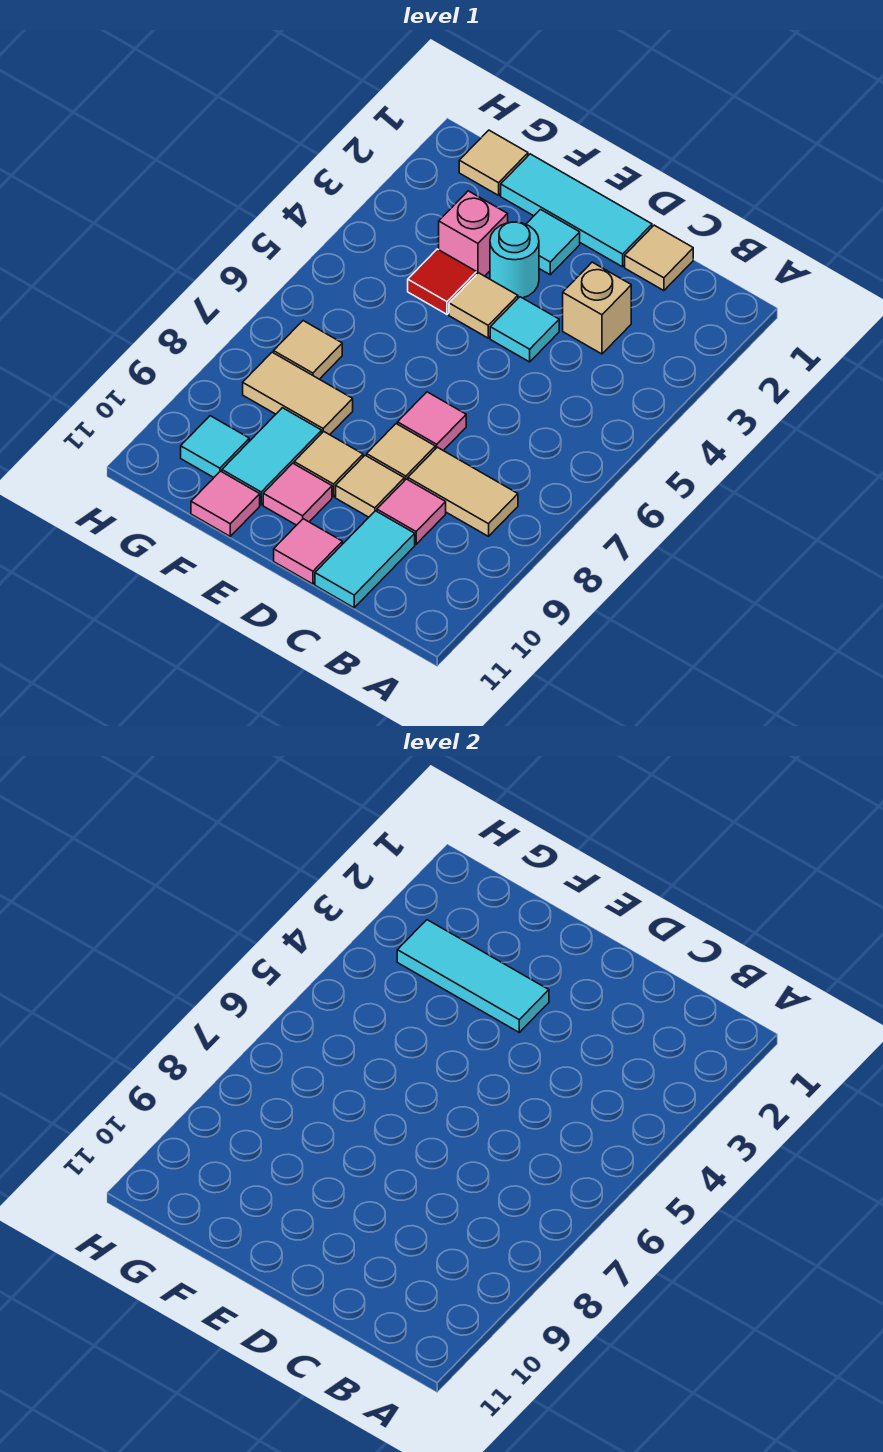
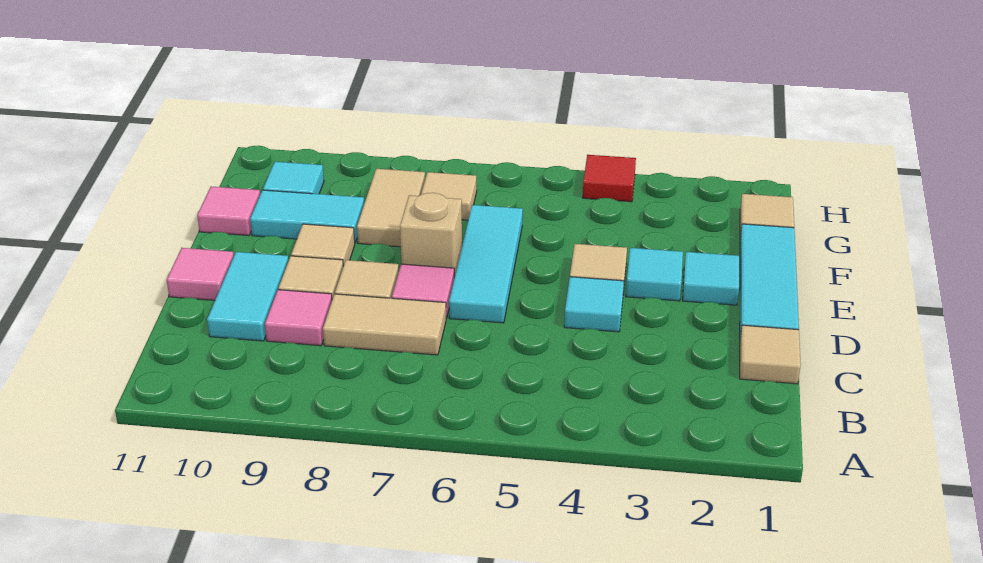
tan 1x2 tile [408,447,518,536] -> tan 1x2 tile turned to [323,294,446,355]
tan 1x1 brick [563,262,631,354] -> tan 1x1 brick moved to [400,193,462,278]
cyan 1x2 tile [315,511,415,608] -> cyan 1x2 tile turned to [207,252,288,341]
cyan 1x1 round brick [490,222,539,298] -> cyan 1x1 tile [626,248,683,301]
cyan 1x3 tile [397,920,549,1032] -> cyan 1x3 tile moved to [449,205,523,323]
pink 1x1 tile [263,463,332,525] -> none
pink 1x1 brick [439,191,508,276] -> none
red 1x1 tile [408,249,477,314] -> red 1x1 tile moved to [583,155,636,202]

